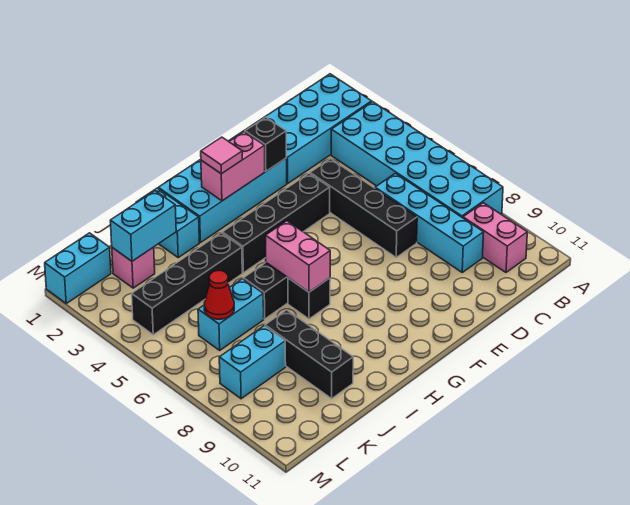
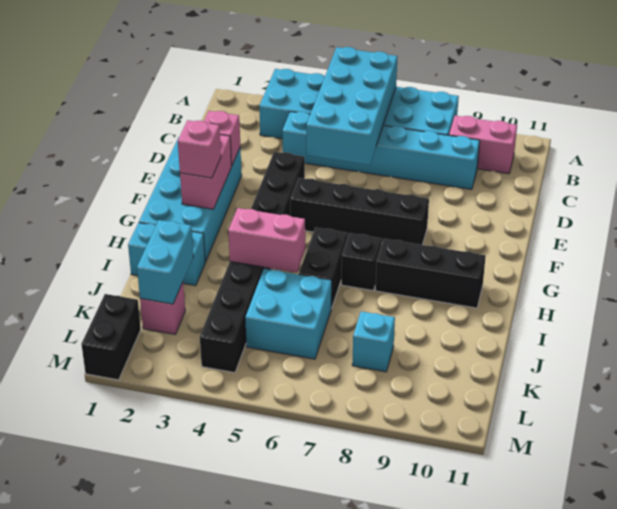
cyan 2x4 brick [246,74,372,183] -> cyan 2x4 brick moved to [306,47,398,165]
cyan 1x4 brick [375,173,484,272] -> cyan 1x6 brick [283,111,480,189]
black 1x4 brick [310,159,417,257] -> black 1x4 brick moved to [290,178,429,245]
black 1x1 brick [245,117,287,171] -> pink 1x1 brick [204,111,240,165]
pink 1x1 tile [201,137,242,174] -> pink 1x1 brick [178,120,221,178]
pink 1x2 brick [266,221,330,292] -> pink 1x2 brick moved to [228,208,305,273]
cyan 1x2 brick [198,279,264,350] -> cyan 2x2 brick [245,269,332,359]
black 1x3 brick [265,310,353,399] -> black 1x3 brick moved to [375,239,486,308]
red 1x1 cone [204,271,234,319] -> none
cyan 1x2 brick [219,326,286,399] -> cyan 1x1 brick [352,311,395,372]
cyan 1x2 brick [45,233,111,303] -> black 1x2 brick [81,294,141,380]

